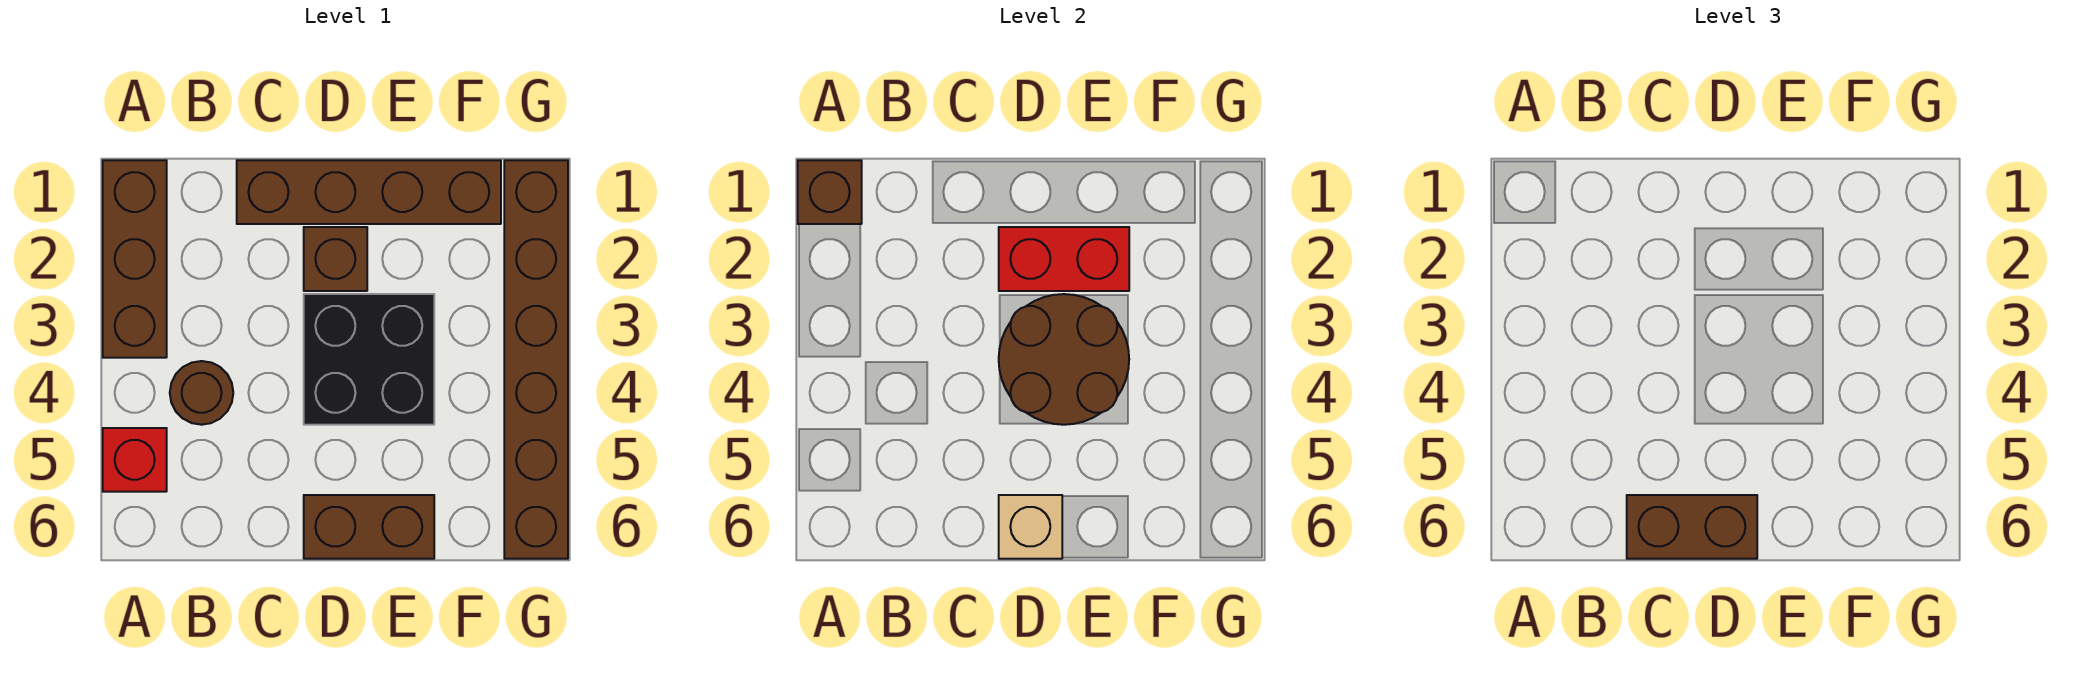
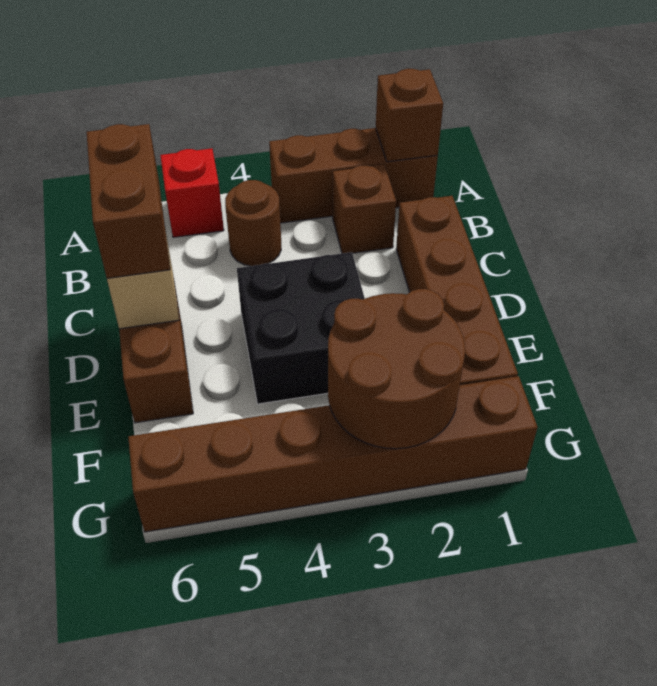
brown 1x1 brick [304,227,367,291] -> brown 1x1 brick moved to [333,165,396,253]
red 1x2 brick [999,227,1129,291] -> none
brown 2x2 round brick [999,294,1129,425] -> brown 2x2 round brick moved to [328,289,465,449]

